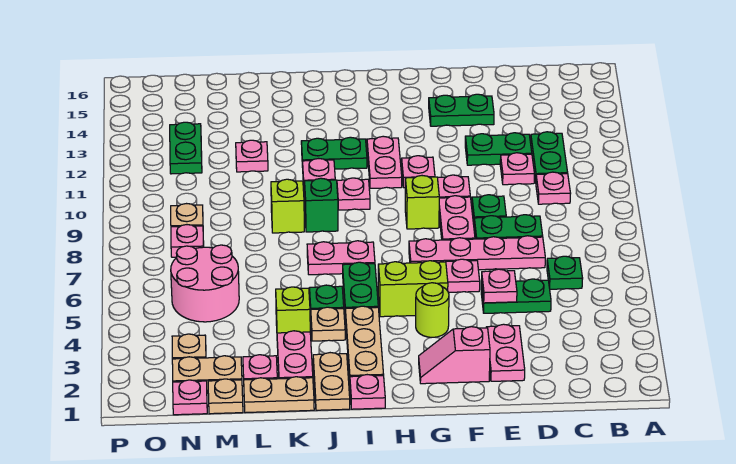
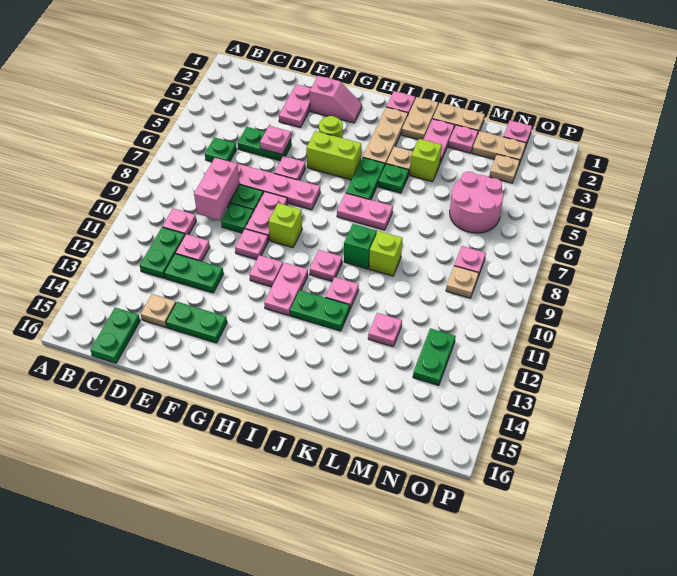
none -> green 1x2 plate [90,308,140,363]
none -> pink 1x2 brick [194,158,240,220]
tan 1x1 plate [208,379,243,414] -> tan 1x1 plate moved to [141,294,176,327]

